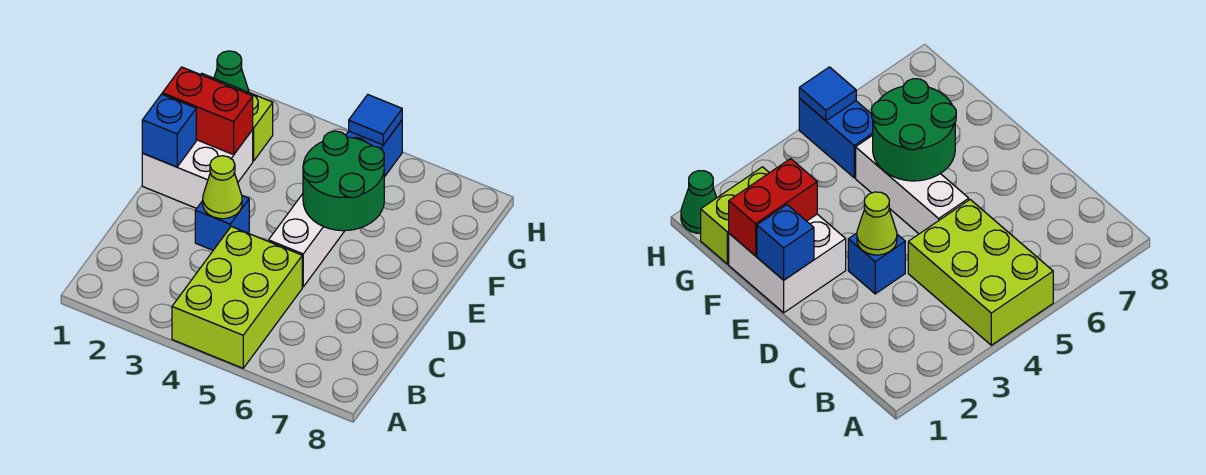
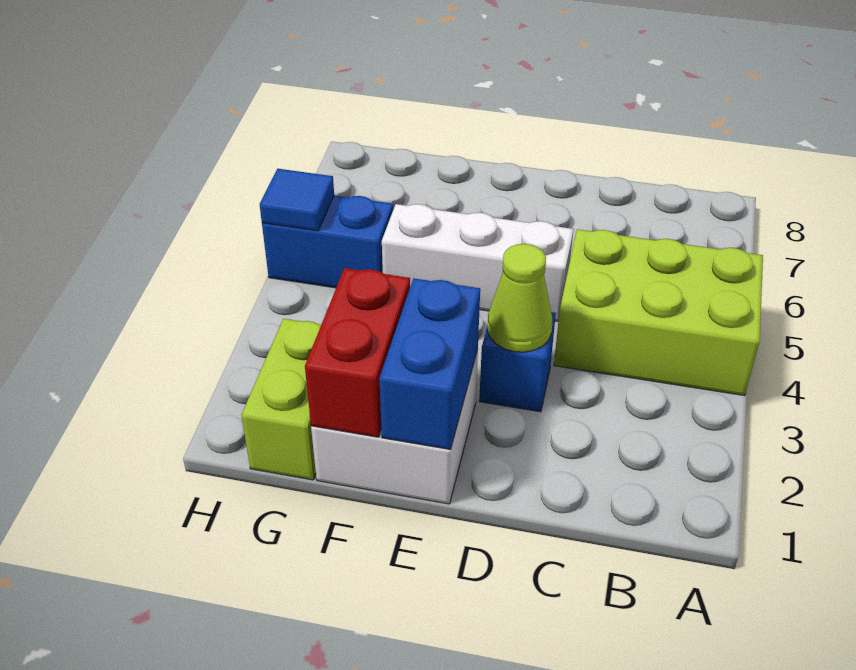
blue 1x1 brick [142,94,196,167] -> blue 1x2 brick [379,278,480,449]
green 2x2 round brick [303,131,384,231] -> none
green 1x1 cone [214,51,249,92] -> none

